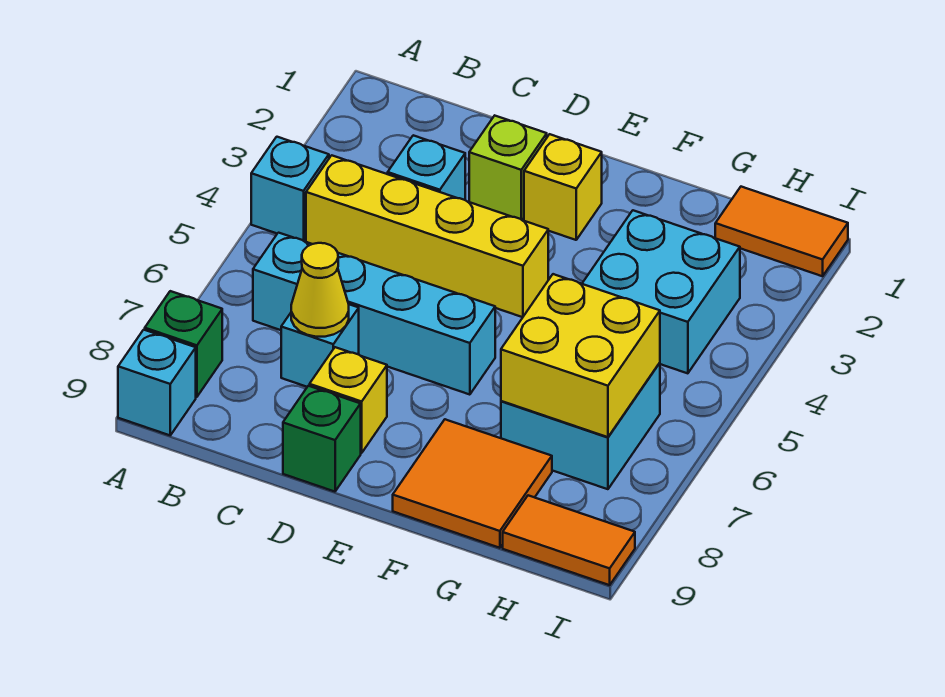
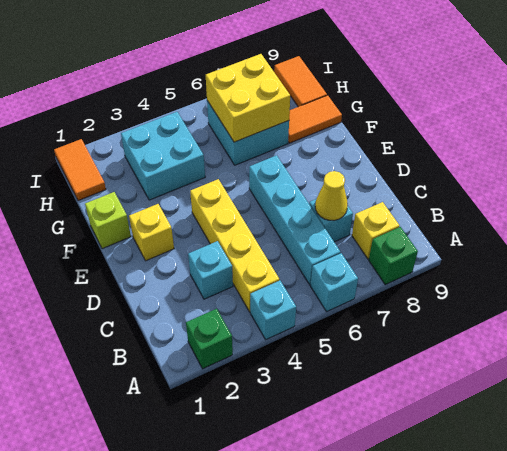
cyan 1x1 brick [118,330,196,435] -> cyan 1x1 brick moved to [311,253,358,312]
lime 1x1 brick [469,116,547,220] -> lime 1x1 brick moved to [85,192,131,249]
yellow 1x1 brick [310,347,387,453] -> yellow 1x1 brick moved to [352,202,399,259]
green 1x1 brick [283,386,361,492] -> green 1x1 brick moved to [186,309,233,369]
orange 2x2 tile [393,419,552,548] -> orange 1x2 tile [288,95,342,143]

